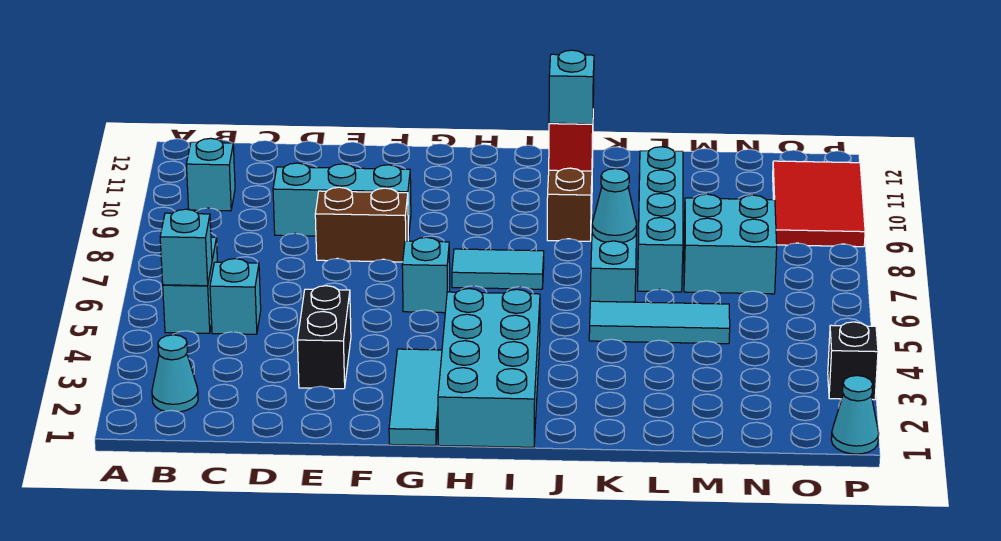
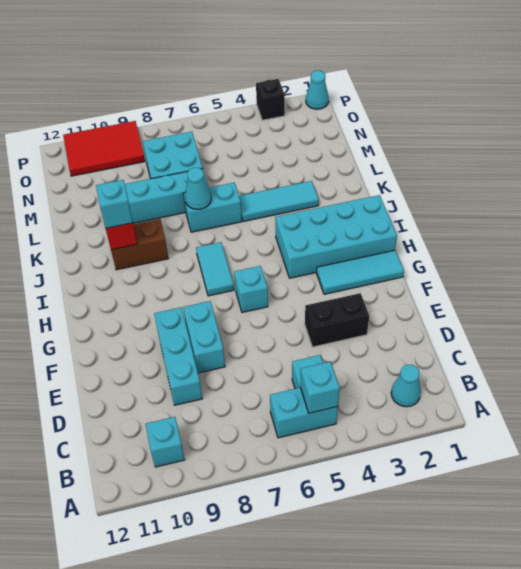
brown 1x2 brick [315,187,408,262] -> cyan 1x2 brick [183,301,225,373]
cyan 1x3 tile [589,301,730,344] -> cyan 1x3 tile turned to [239,181,319,221]

